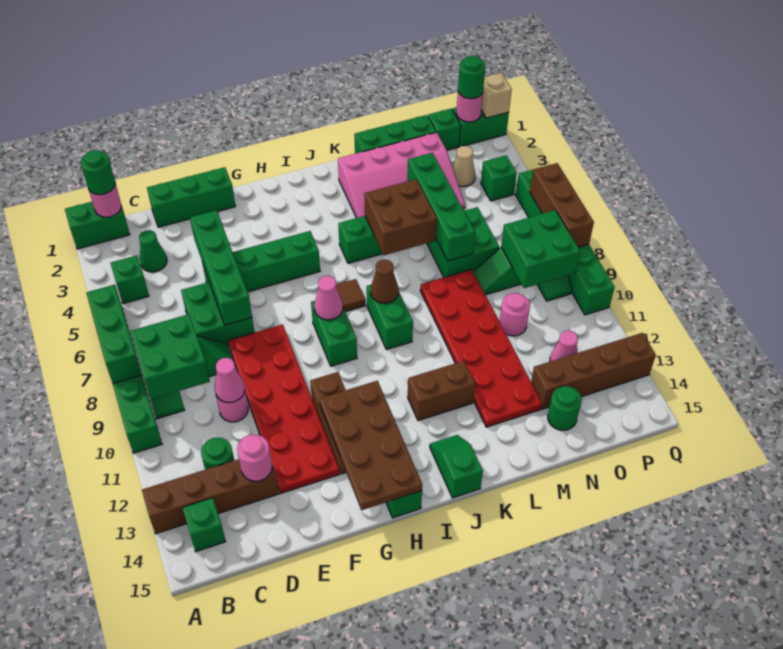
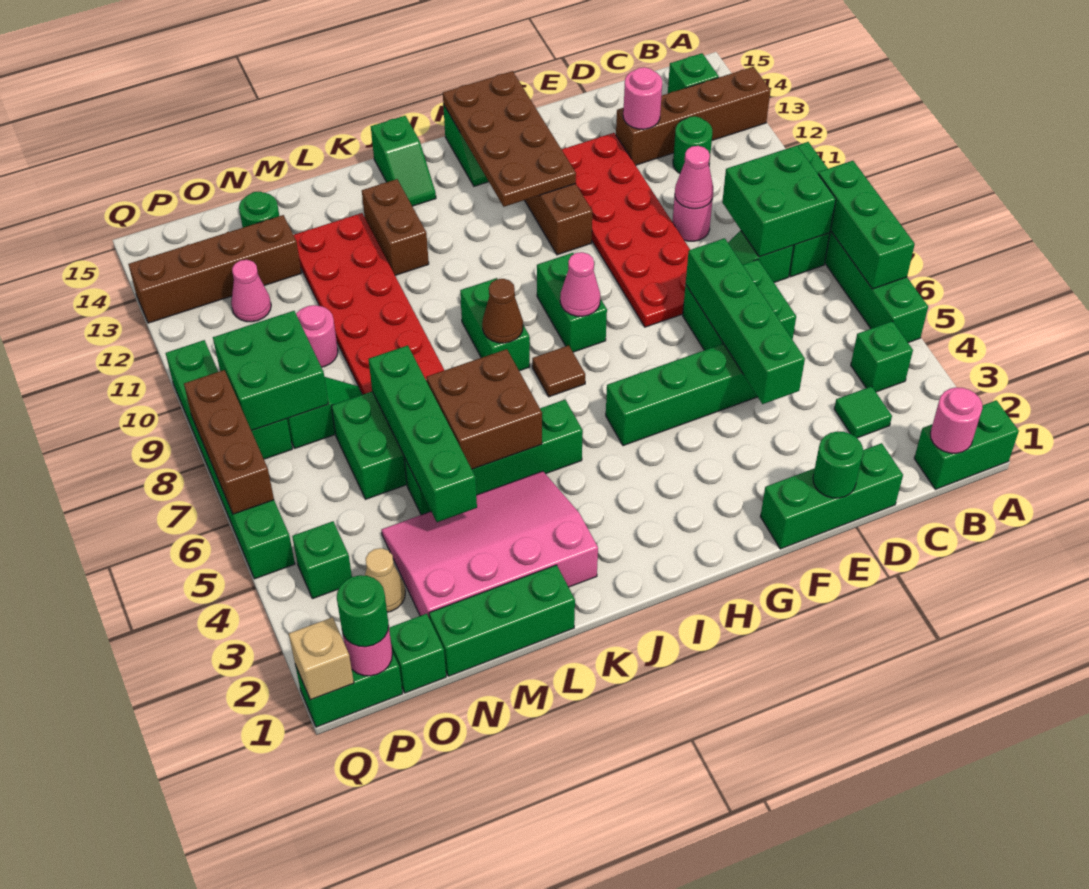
green 1x1 round brick [81,150,115,195] -> green 1x1 round brick moved to [813,432,863,498]
green 1x1 cone [139,230,167,272] -> green 1x1 tile [834,386,892,438]
brown 1x2 brick [408,361,475,421] -> brown 1x2 brick turned to [362,179,429,275]

